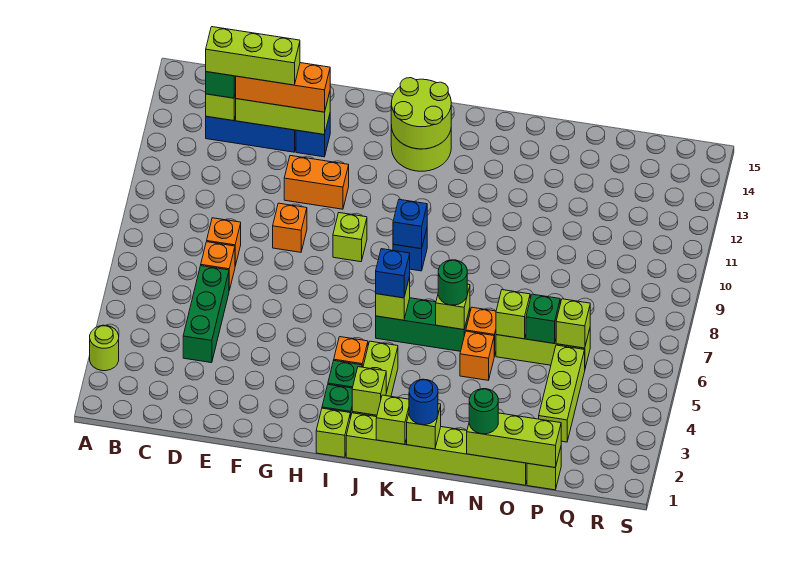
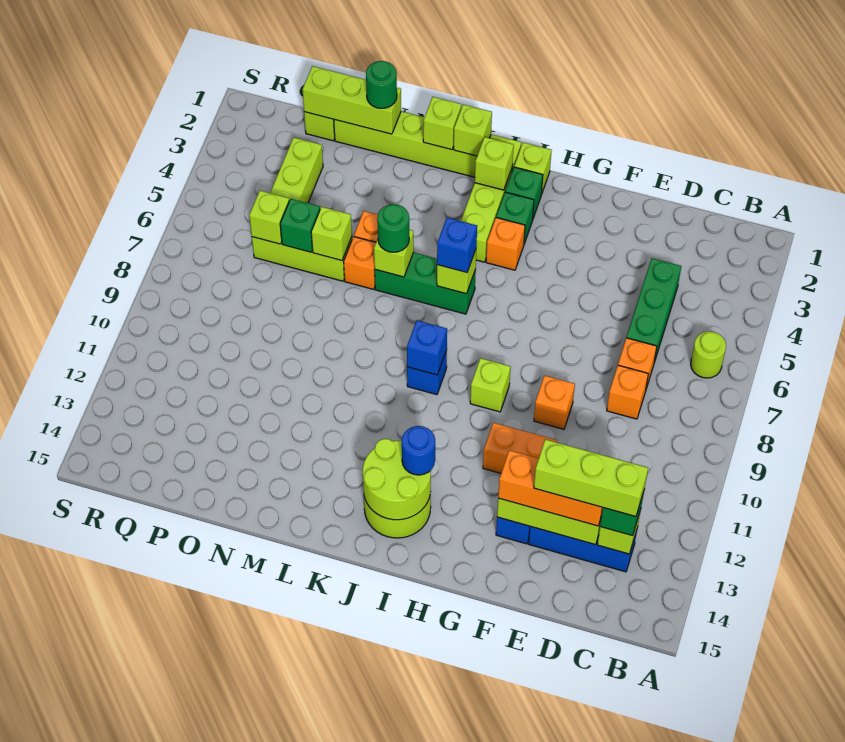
lime 1x1 round brick [90,325,119,371] -> lime 1x1 round brick moved to [691,331,726,378]
blue 1x1 round brick [409,379,438,425] -> blue 1x1 round brick moved to [402,426,435,475]

